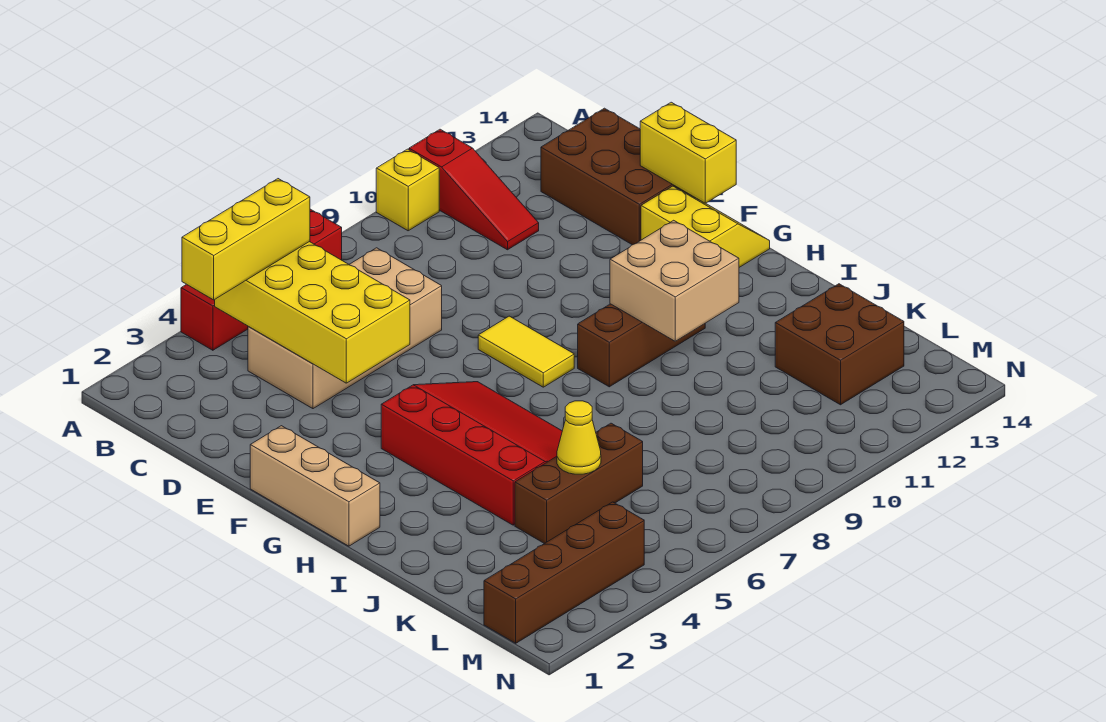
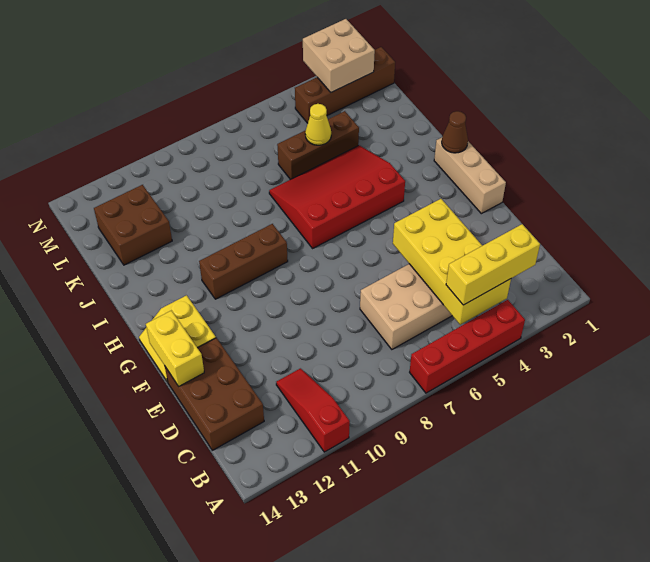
yellow 1x1 brick [376,149,439,231] -> none
yellow 1x2 tile [478,316,574,387] -> none
red 3x4 slope [381,382,562,525] -> red 3x4 slope turned to [269,145,405,248]
none -> brown 1x1 cone [442,111,468,153]
tan 2x2 brick [610,220,739,341] -> tan 2x2 brick moved to [303,19,375,92]

